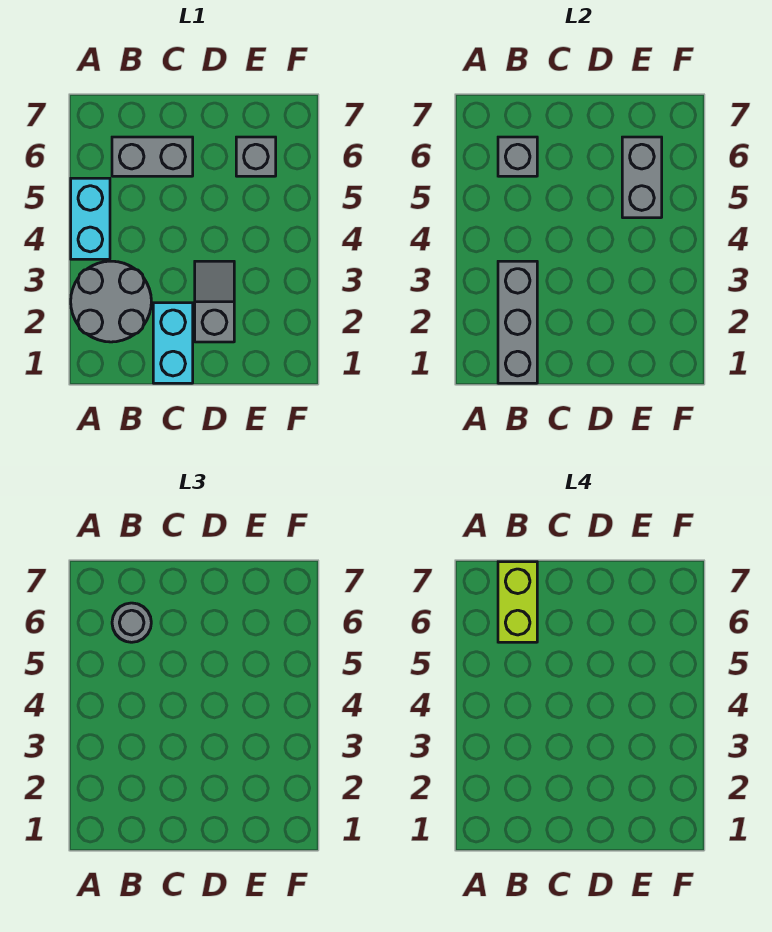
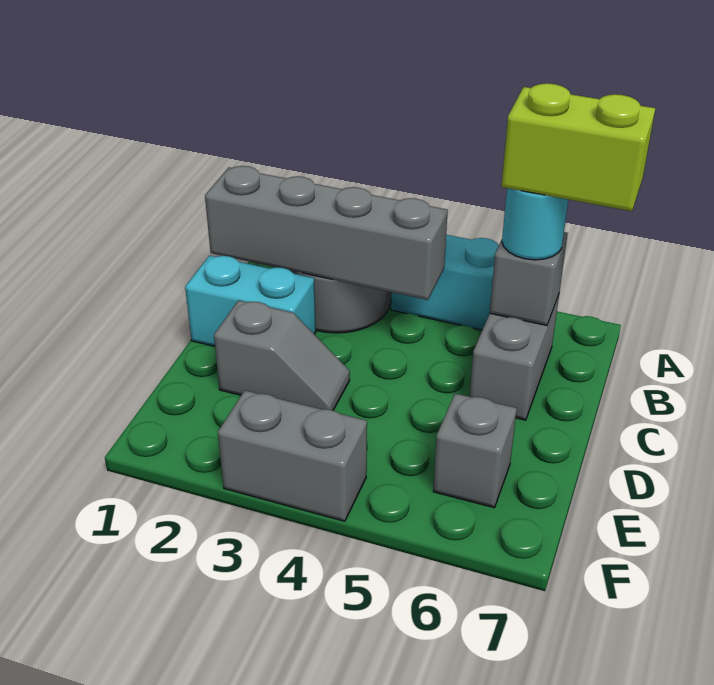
grey 1x3 brick [498,261,537,383] -> grey 1x4 brick [205,166,448,300]
grey 1x1 round brick [112,603,151,642] -> cyan 1x1 round brick [502,188,568,260]
grey 1x2 brick [622,137,662,218] -> grey 1x2 brick moved to [218,390,367,521]

